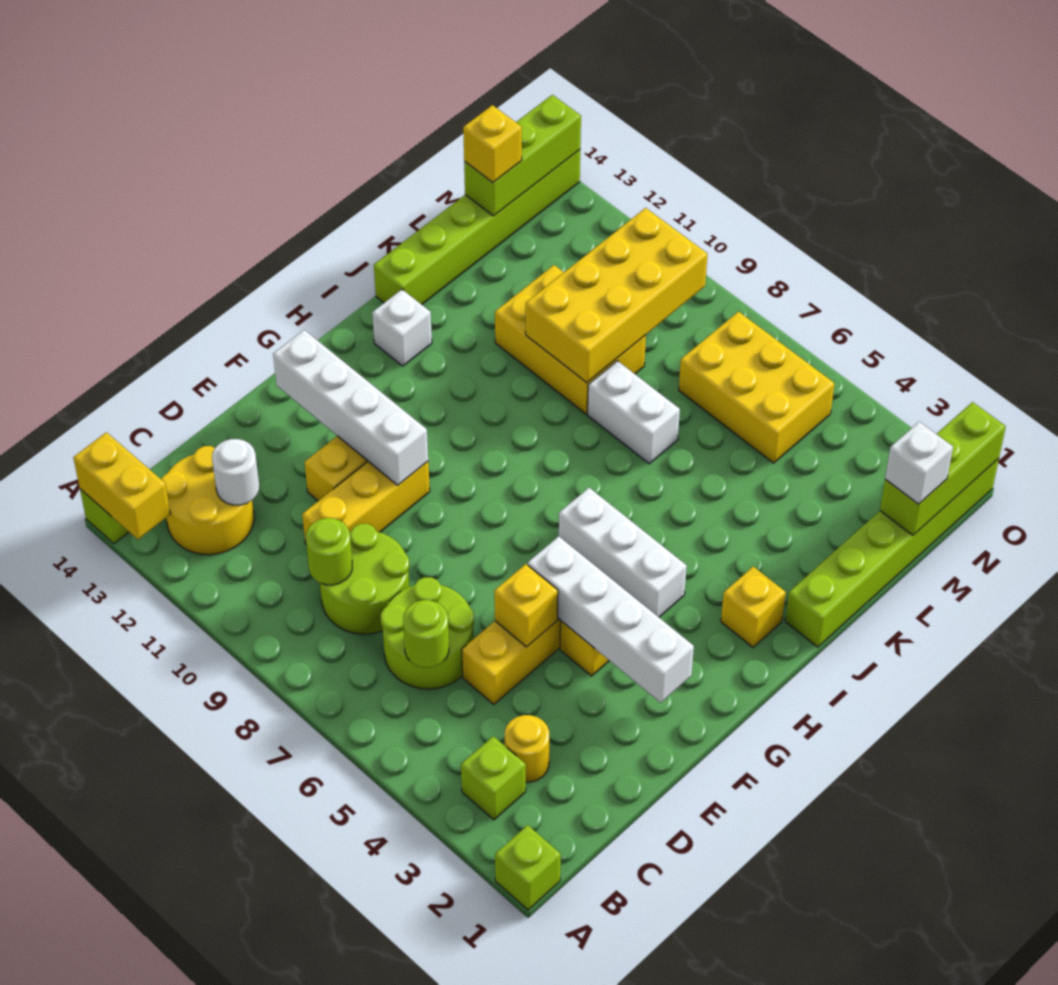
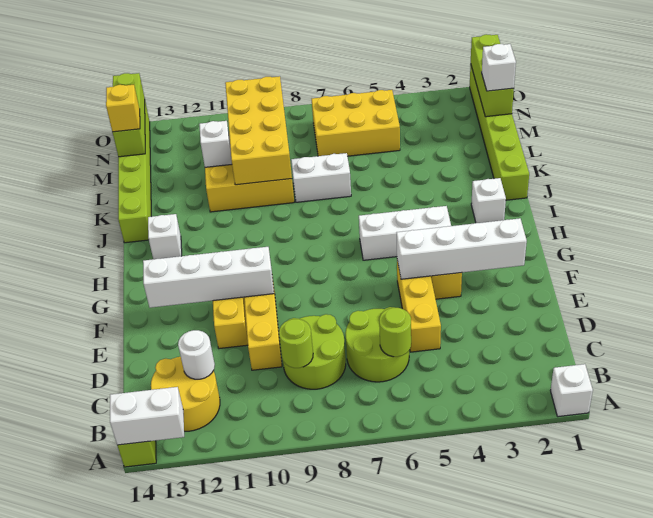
lime 1x1 brick [495,825,561,910] -> white 1x1 brick [550,364,593,417]
yellow 1x2 brick [73,432,170,539] -> white 1x2 brick [110,387,184,445]
lime 1x1 brick [461,736,526,820] -> none
yellow 1x1 round brick [505,715,549,782] -> none
yellow 1x1 brick [494,564,558,647] -> none
yellow 1x1 brick [721,566,786,647] -> white 1x1 brick [471,178,506,223]
none -> white 1x1 brick [199,121,232,167]

